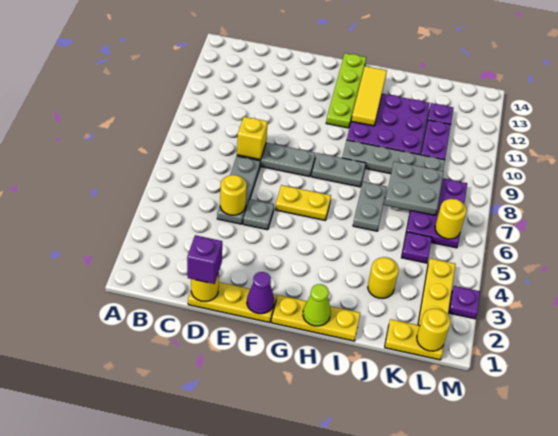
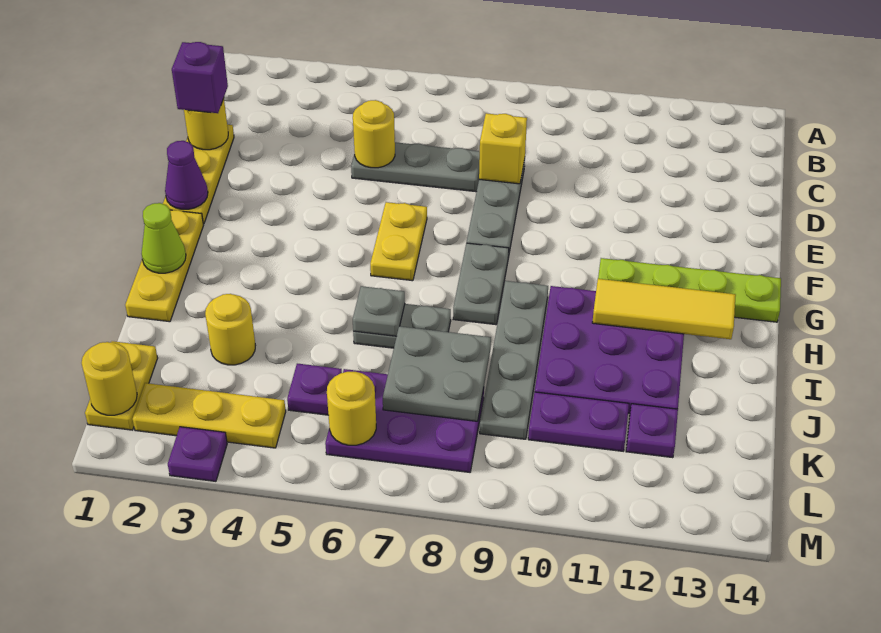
grey 1x1 plate [243,199,274,230] -> grey 1x1 plate moved to [353,286,405,336]

